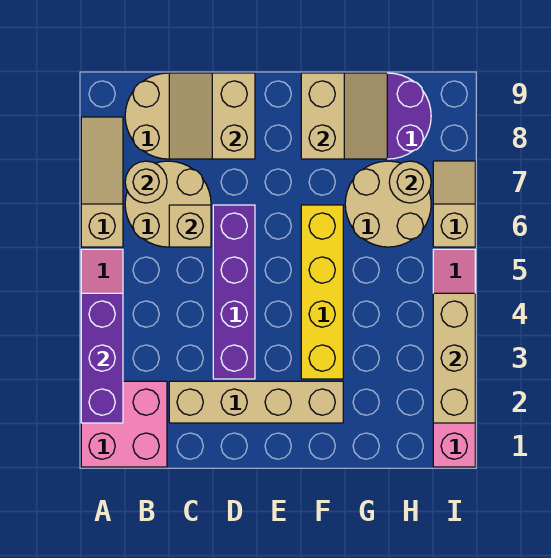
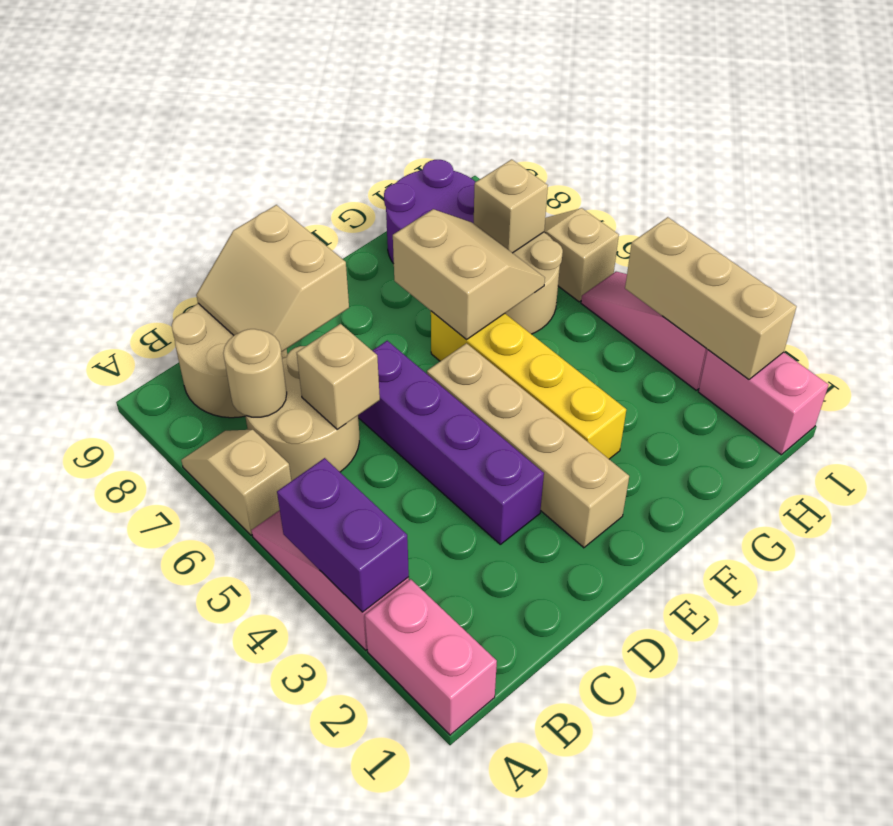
pink 2x2 brick [81,381,167,467] -> pink 1x2 brick [365,579,497,735]
purple 1x3 brick [81,293,123,423] -> purple 1x2 brick [277,458,409,612]
tan 1x3 slope [81,117,123,247] -> tan 1x2 slope [181,430,291,535]
tan 1x4 brick [169,381,343,423] -> tan 1x4 brick turned to [427,343,629,548]
tan 2x2 slope [301,73,387,159] -> tan 2x2 slope moved to [393,209,545,339]
tan 1x1 round brick [389,161,431,203] -> tan 1x1 brick [474,159,548,253]

